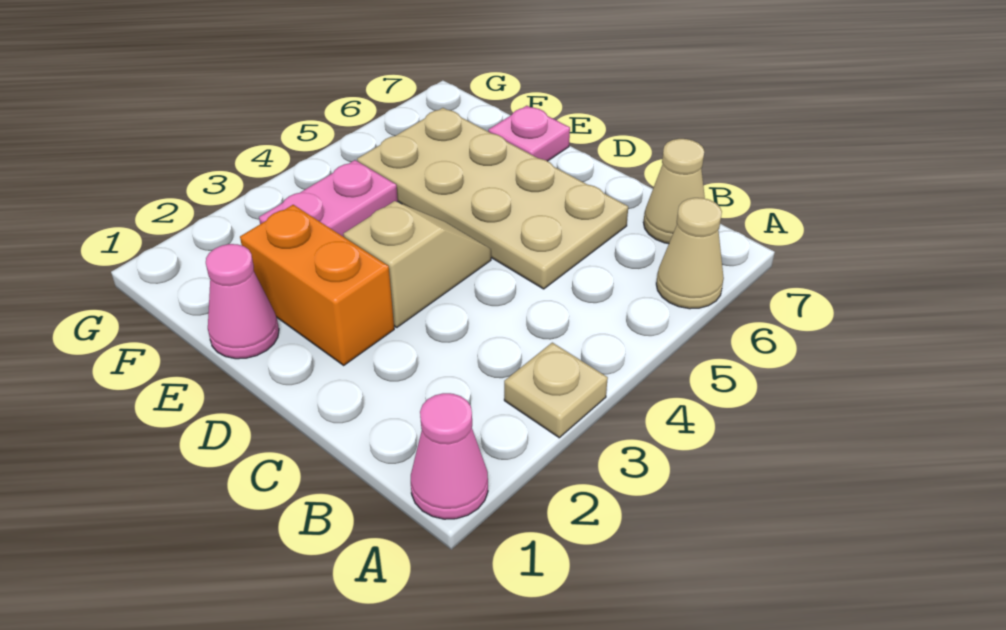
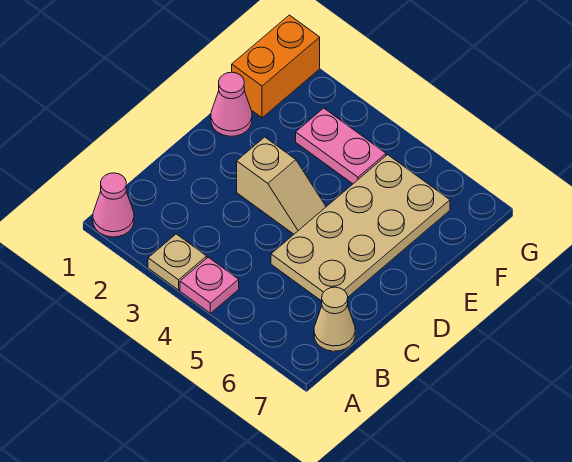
tan 1x1 cone [656,198,724,309] -> none
orange 1x2 brick [240,205,394,365] -> orange 1x2 brick moved to [232,15,320,118]
pink 1x1 plate [488,106,570,161] -> pink 1x1 plate moved to [180,257,239,313]

